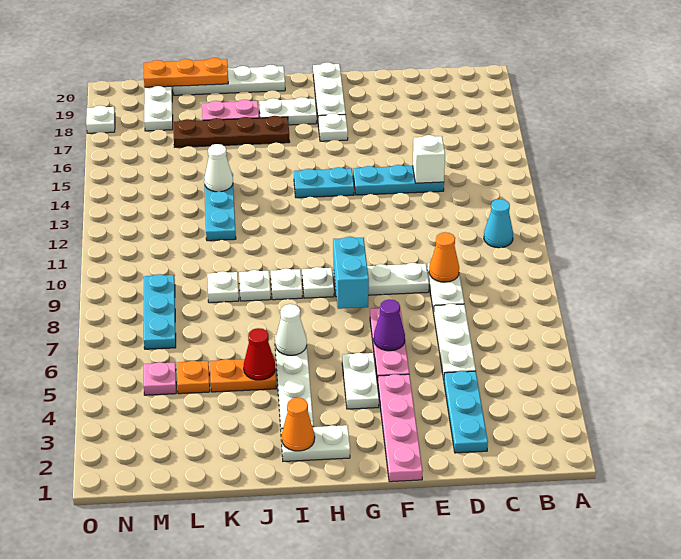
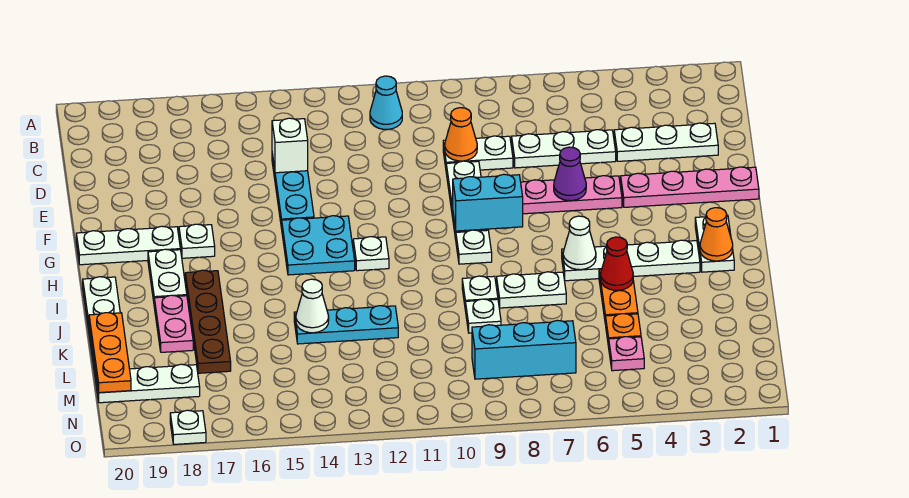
cyan 1x3 plate [444,371,488,453] -> white 1x3 plate [614,123,718,161]
white 1x2 plate [342,353,379,409] -> white 1x2 plate moved to [497,272,566,308]
cyan 1x2 plate [294,167,354,198] -> cyan 2x2 plate [282,216,355,275]
white 1x1 plate [271,268,302,300] -> white 1x1 plate moved to [353,237,389,271]
cyan 1x3 plate [144,274,176,349] -> cyan 1x3 brick [472,320,576,379]

